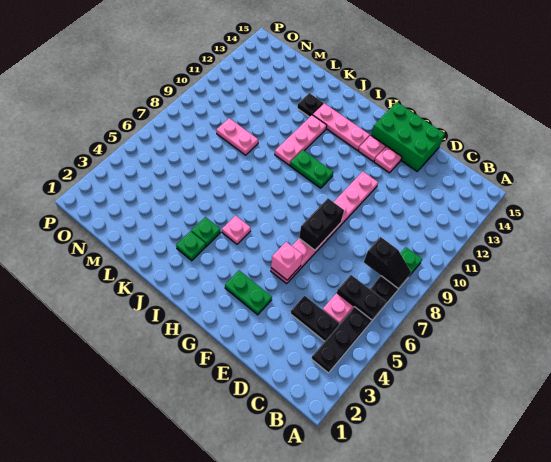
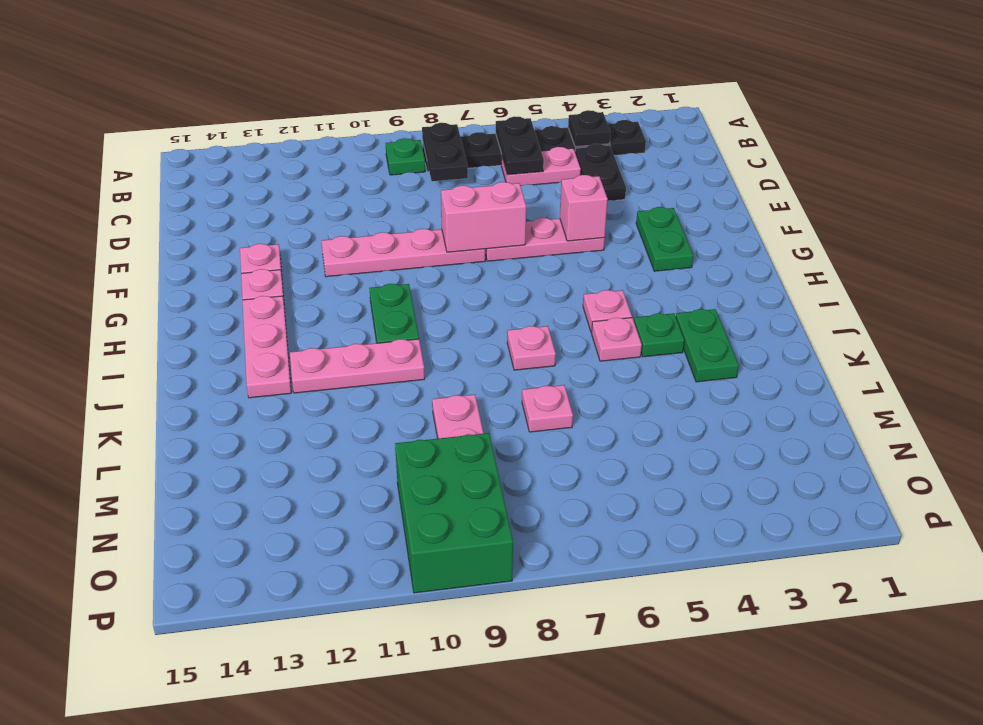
black 1x2 slope [364,237,411,288] -> black 1x2 plate [422,123,468,181]
green 2x3 brick [371,102,445,171] -> green 2x3 brick moved to [395,433,513,593]
black 1x2 brick [299,198,344,250] -> pink 1x2 brick [441,182,526,252]
green 1x1 plate [176,231,206,261] -> green 1x2 plate [676,309,739,382]
none -> pink 1x1 plate [592,318,642,361]
none -> pink 1x1 plate [507,326,556,370]
black 1x1 plate [297,93,323,117] -> black 1x1 plate moved to [568,110,611,147]
none -> pink 1x1 plate [522,385,573,432]

